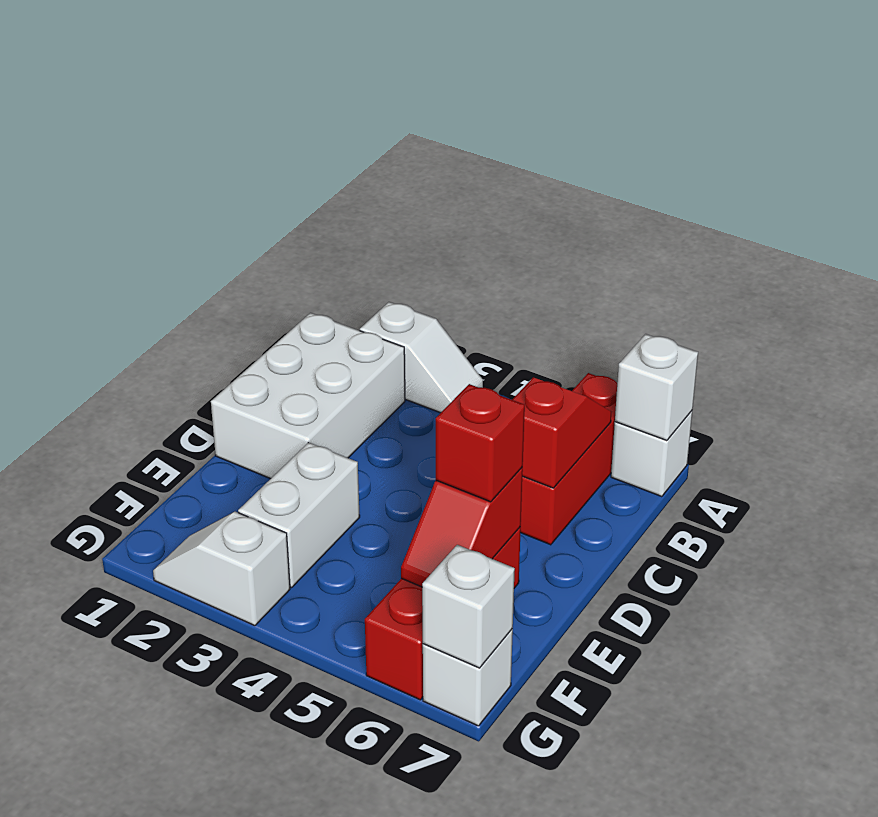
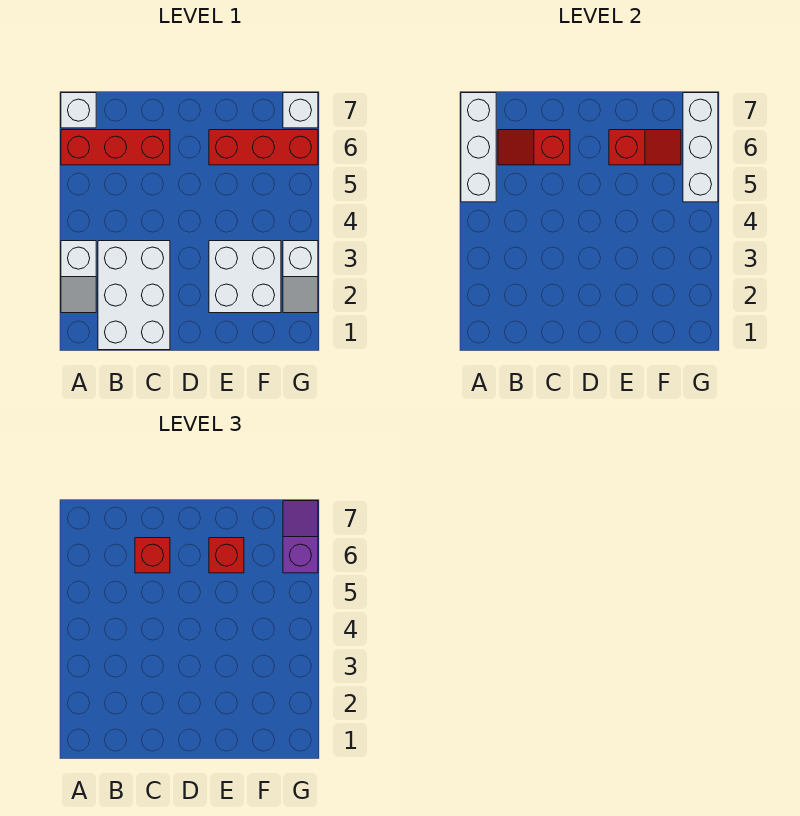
white 1x2 slope [360,302,483,413] -> white 1x2 slope turned to [61,241,96,313]
white 1x1 brick [615,334,698,441] -> white 1x3 brick [461,93,496,202]
white 2x3 brick [211,313,405,479] -> white 2x3 brick turned to [98,241,170,350]
none -> red 1x1 brick [135,538,170,573]
white 1x2 brick [238,442,360,588] -> white 2x2 brick [209,241,281,313]
none -> purple 1x2 slope [283,501,318,573]
white 1x1 brick [422,545,515,668] -> white 1x3 brick [683,93,718,202]

